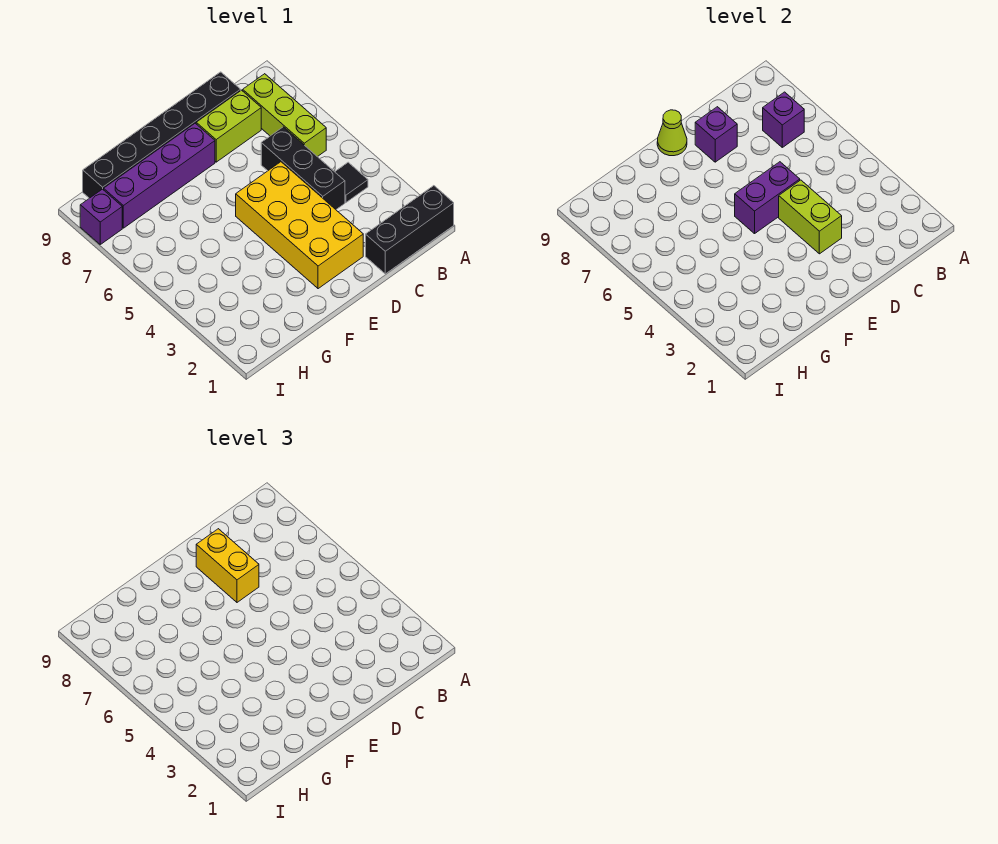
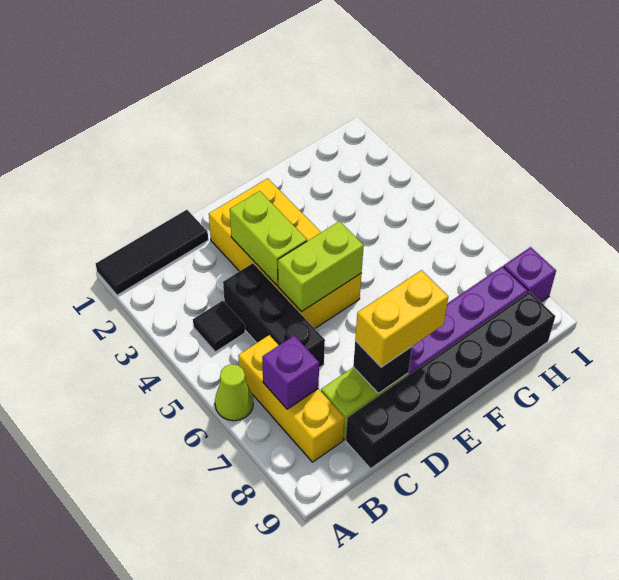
black 1x3 brick [366,186,454,274] -> black 1x3 tile [96,210,208,295]
lime 1x3 brick [243,74,326,157] -> yellow 1x3 brick [238,335,345,462]
purple 1x2 brick [735,162,800,234] -> lime 1x2 brick [278,221,364,312]
yellow 1x2 brick [196,529,259,602] -> yellow 1x2 brick turned to [355,270,448,367]
purple 1x1 brick [695,107,737,162] -> black 1x1 brick [353,341,412,393]
lime 1x1 cone [657,110,687,156] -> lime 1x1 cone moved to [215,364,253,421]

